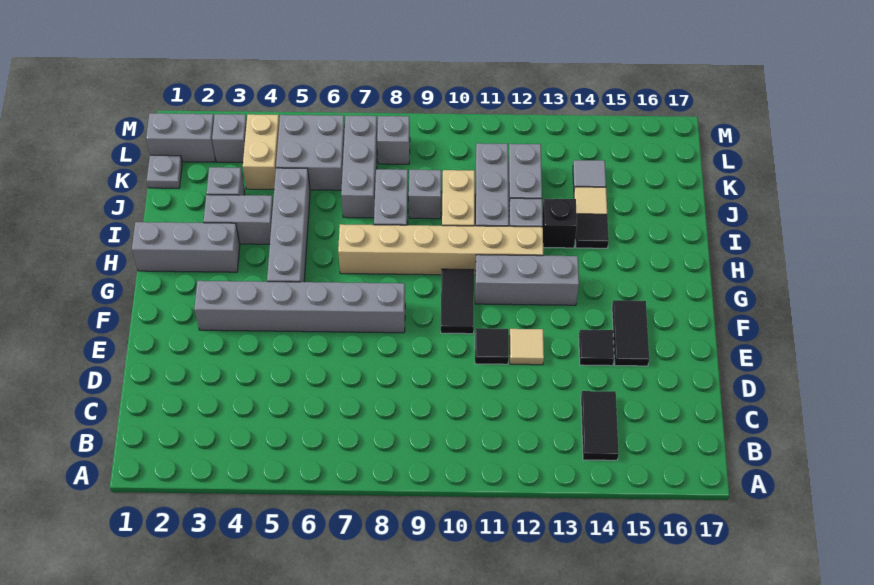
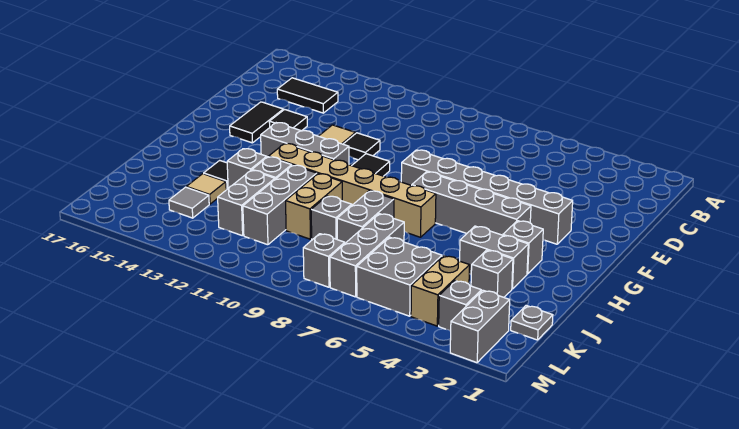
black 1x2 tile [581,391,619,460] -> black 1x2 tile turned to [277,78,338,113]
grey 1x4 brick [267,168,310,282] -> grey 1x4 brick turned to [412,172,531,235]
grey 1x3 brick [132,222,240,272] -> grey 1x1 brick [503,221,543,274]
black 1x1 brick [542,199,577,248] -> grey 1x1 brick [227,149,267,188]
grey 1x2 brick [146,113,215,162] -> grey 1x2 brick turned to [450,290,510,363]

